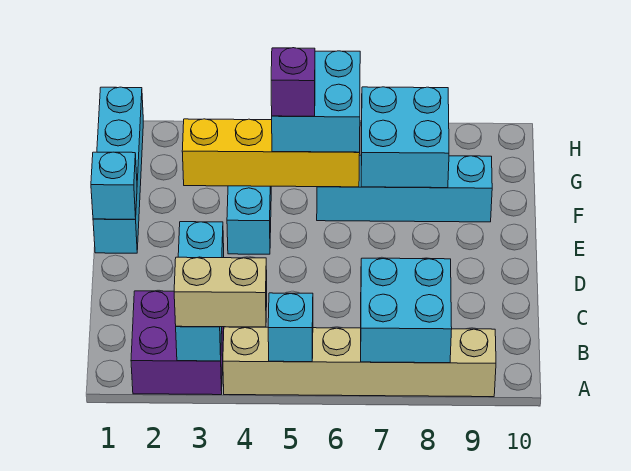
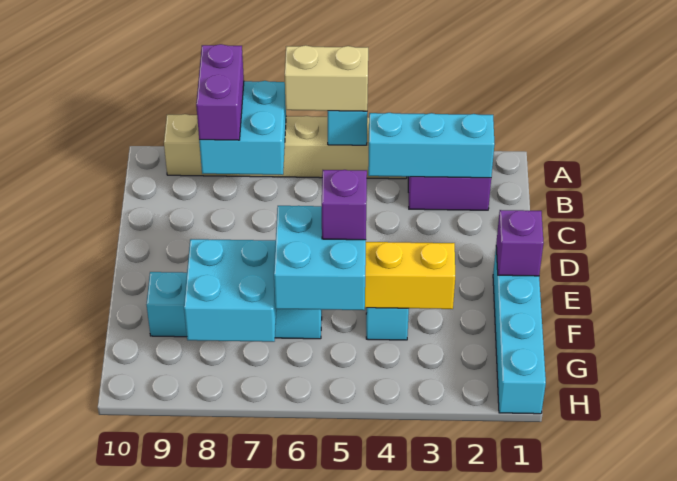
cyan 1x3 brick [176,222,224,361] -> cyan 1x3 brick turned to [368,113,495,178]
tan 1x2 brick [174,257,267,327] -> tan 1x2 brick moved to [285,45,368,111]
none -> purple 1x2 brick [196,44,244,140]
cyan 1x1 brick [91,152,137,219] -> purple 1x1 brick [496,210,544,276]

